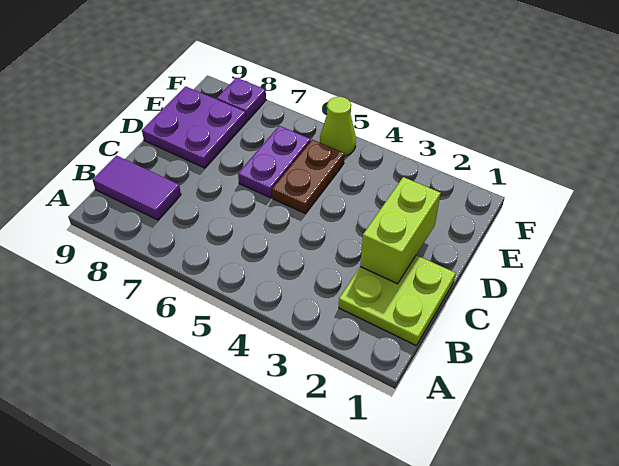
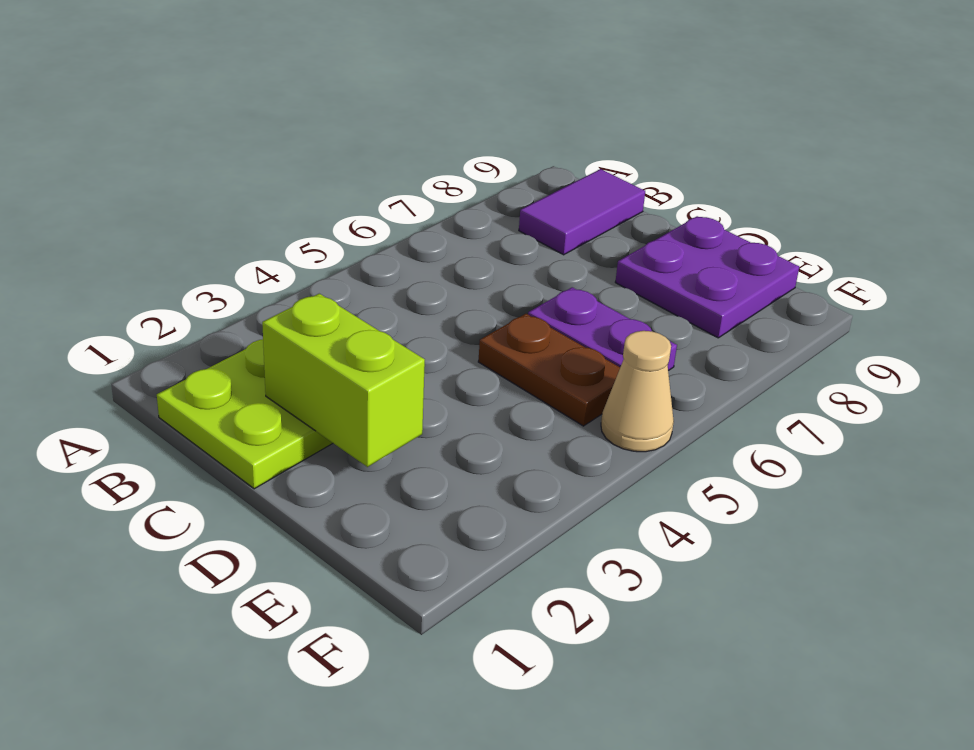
lime 1x1 cone [320,97,356,156] -> tan 1x1 cone [601,331,674,452]
purple 1x1 plate [217,78,266,121] -> none

